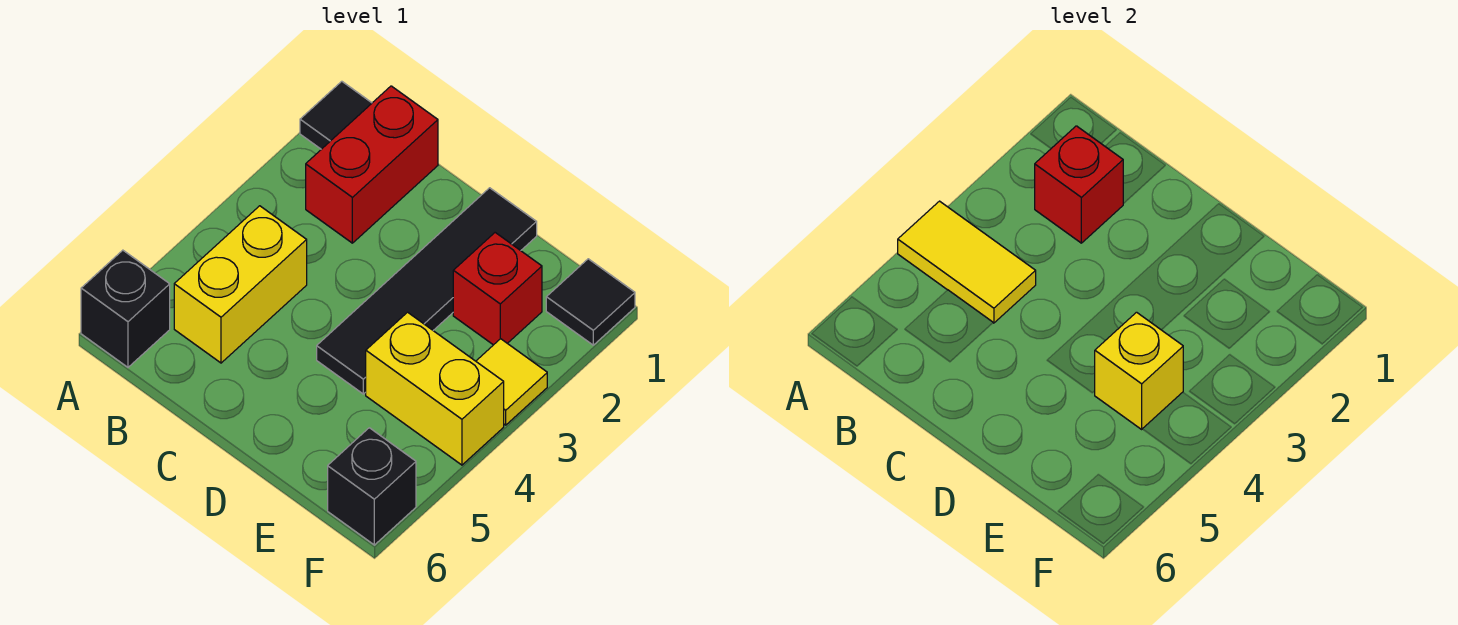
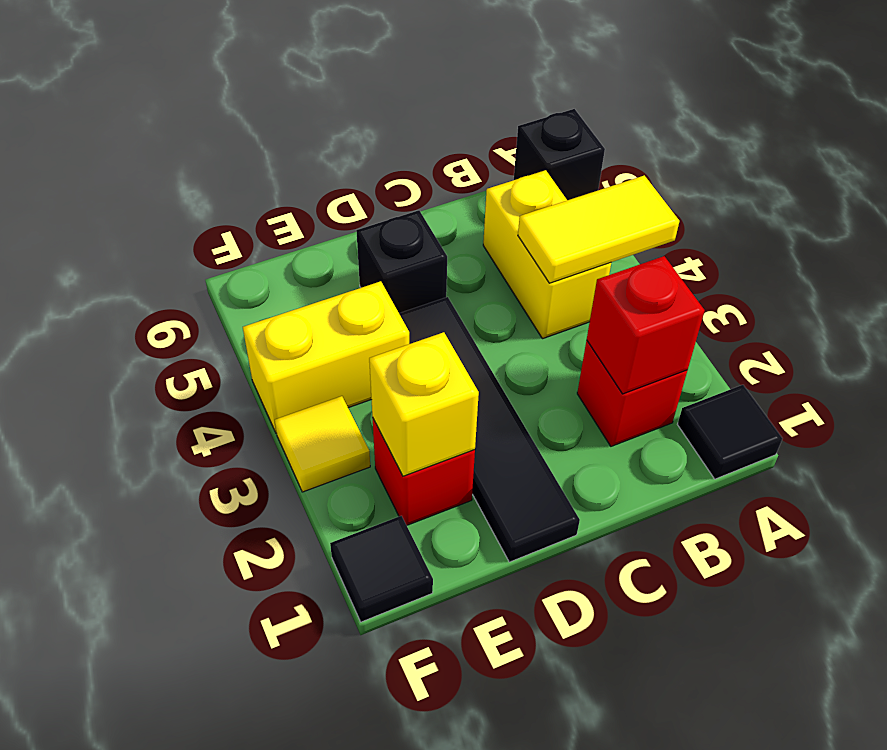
red 1x2 brick [306,86,438,243] -> red 1x1 brick [577,340,687,446]
yellow 1x1 brick [1095,312,1183,429] -> yellow 1x1 brick moved to [369,332,479,476]
black 1x1 brick [328,428,416,545] -> black 1x1 brick moved to [356,210,447,313]

